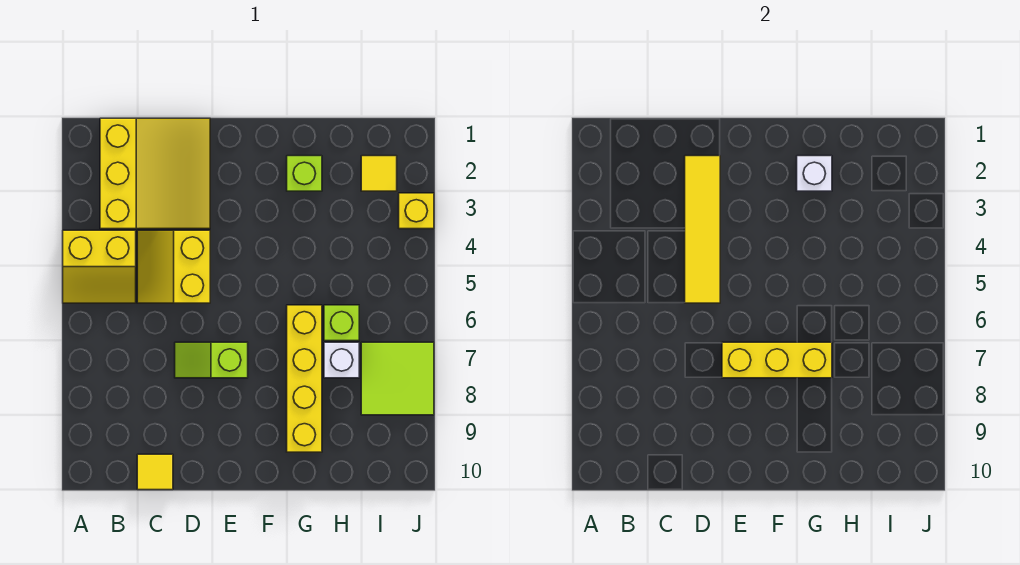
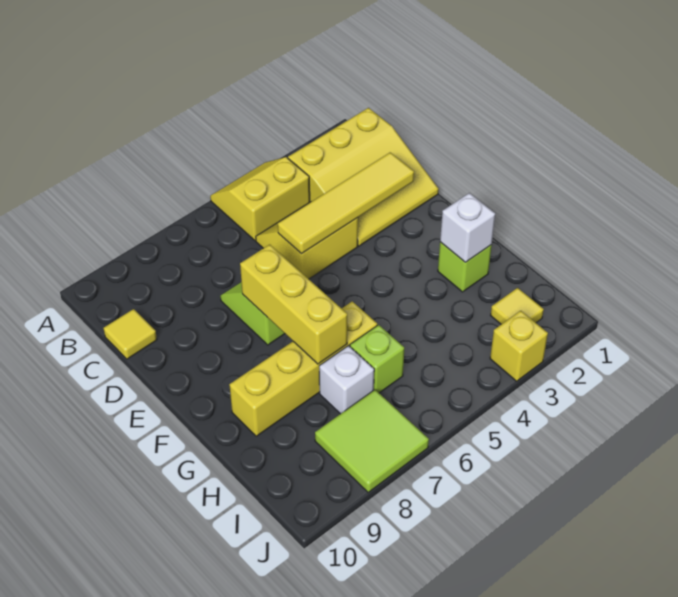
yellow 2x2 slope [63,230,136,303] -> yellow 2x2 slope turned to [210,157,310,240]

